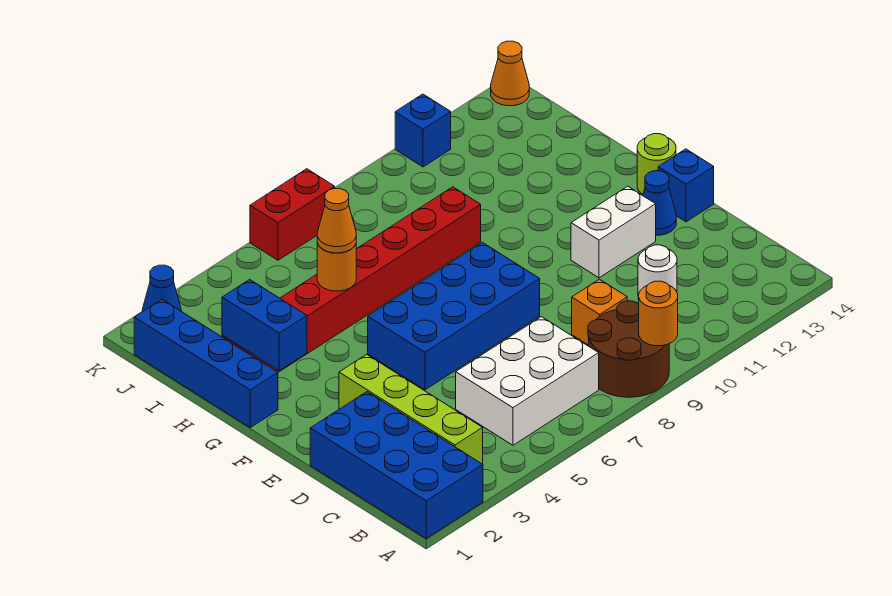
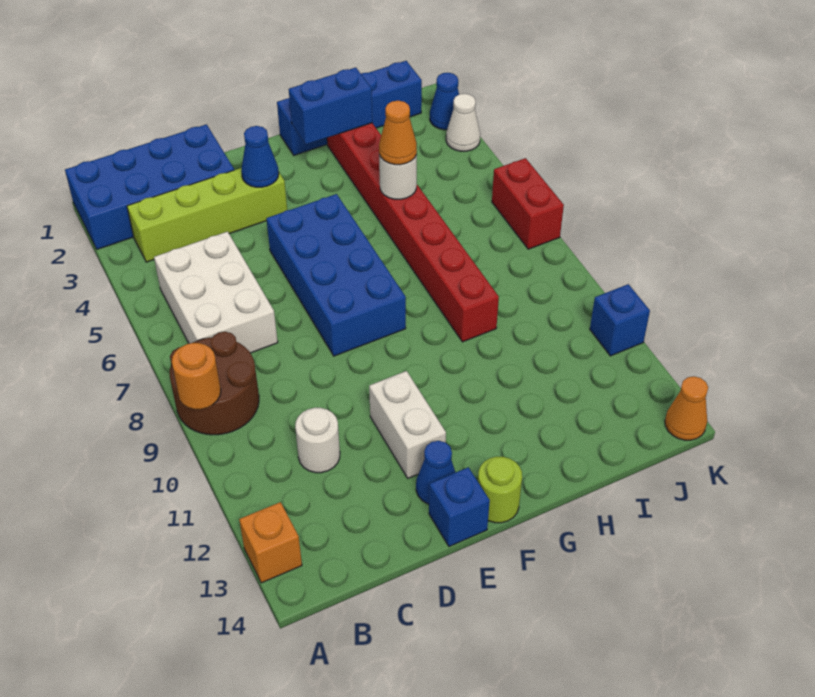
orange 1x1 brick [572,279,627,345] -> orange 1x1 brick moved to [239,502,302,583]
none -> blue 1x1 cone [241,126,279,187]
orange 1x1 round brick [317,243,356,291] -> white 1x1 round brick [379,155,417,199]
none -> white 1x1 cone [446,94,480,151]

